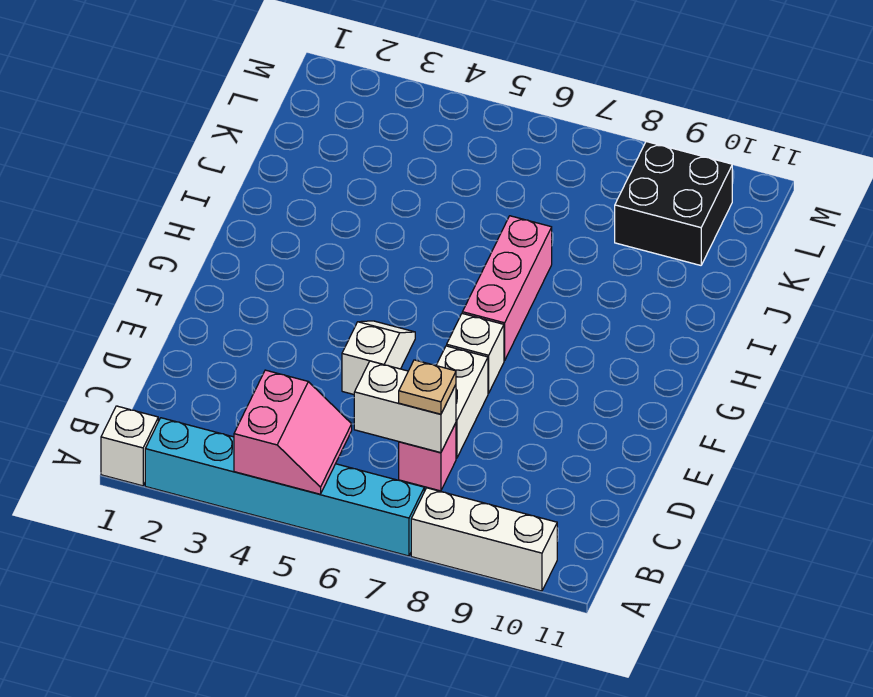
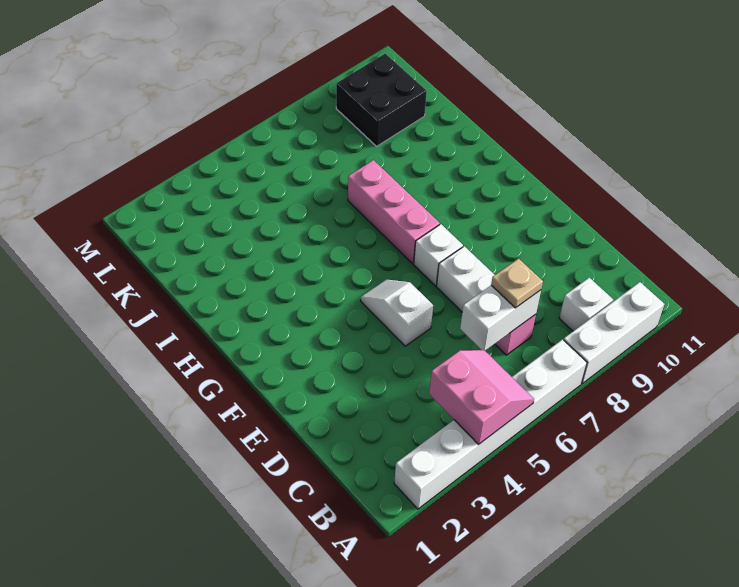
white 1x1 brick [101,406,158,486] -> white 1x1 brick moved to [559,278,613,331]
cyan 1x6 brick [145,418,424,556] -> white 1x6 brick [394,339,587,509]

